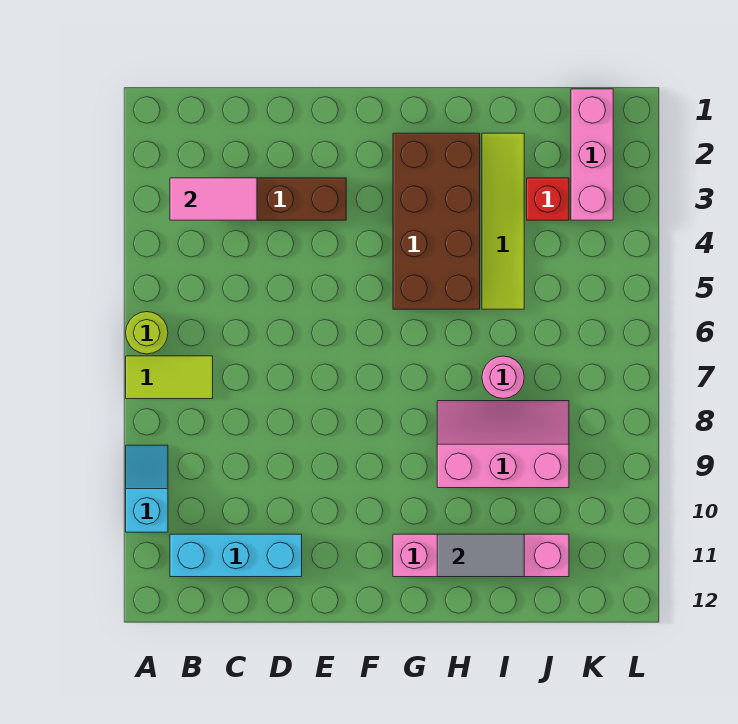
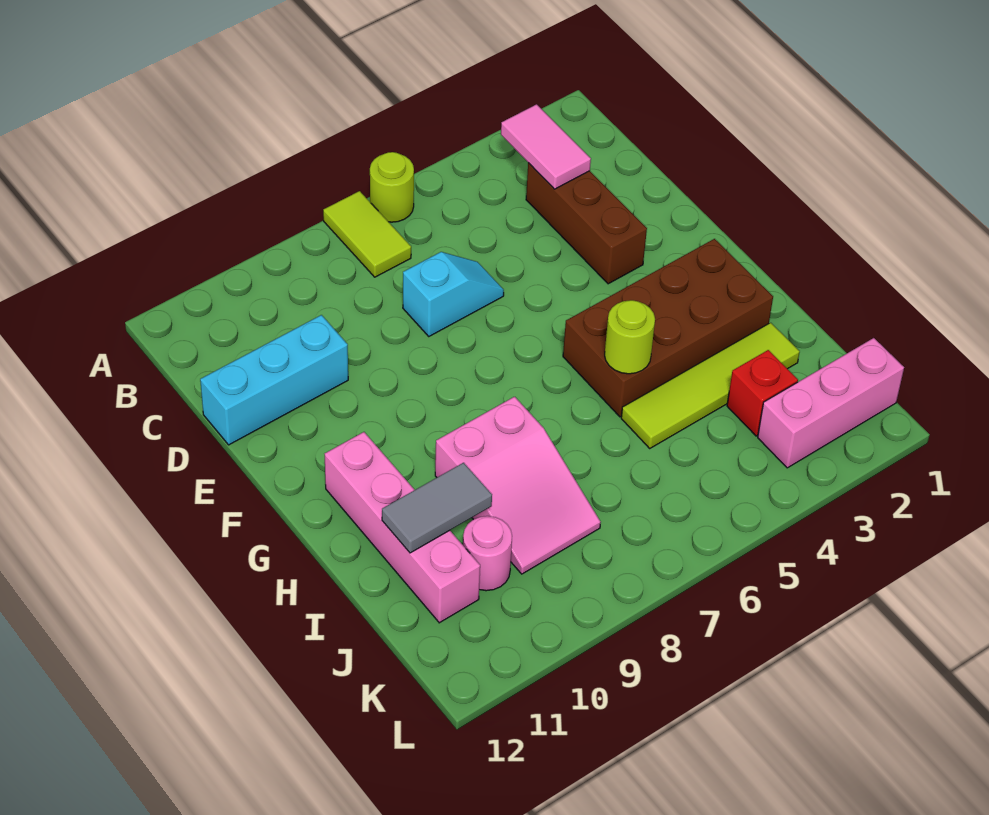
cyan 1x2 slope [126,445,168,532] -> cyan 1x2 slope moved to [403,252,504,336]
cyan 1x3 brick [170,534,302,577] -> cyan 1x3 brick turned to [200,315,348,445]
none -> lime 1x1 round brick [605,300,655,374]
pink 2x3 slope [437,401,569,488] -> pink 2x3 slope turned to [435,397,601,574]
grey 1x2 tile [437,534,524,577] -> grey 1x2 tile turned to [382,463,492,553]
pink 1x1 round brick [482,356,524,399] -> pink 1x1 round brick moved to [463,516,512,591]

